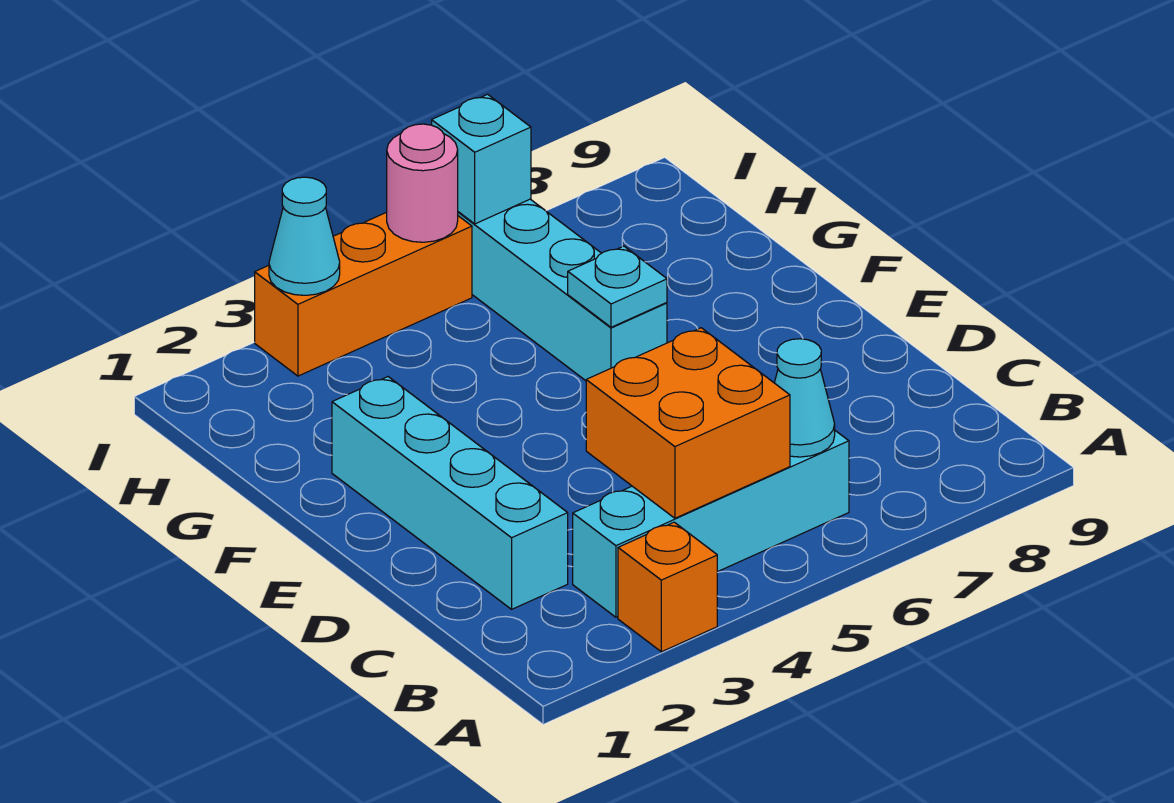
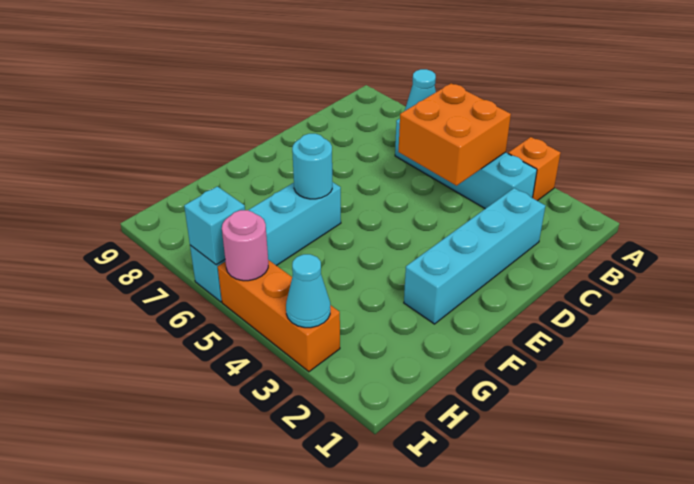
cyan 1x1 plate [568,246,667,327] -> cyan 1x1 round brick [292,134,332,199]

